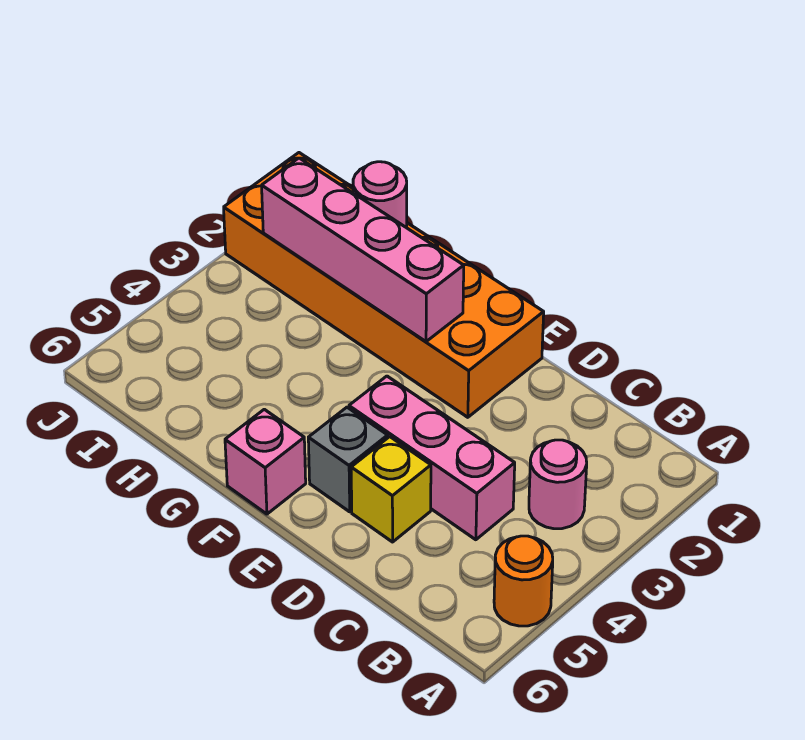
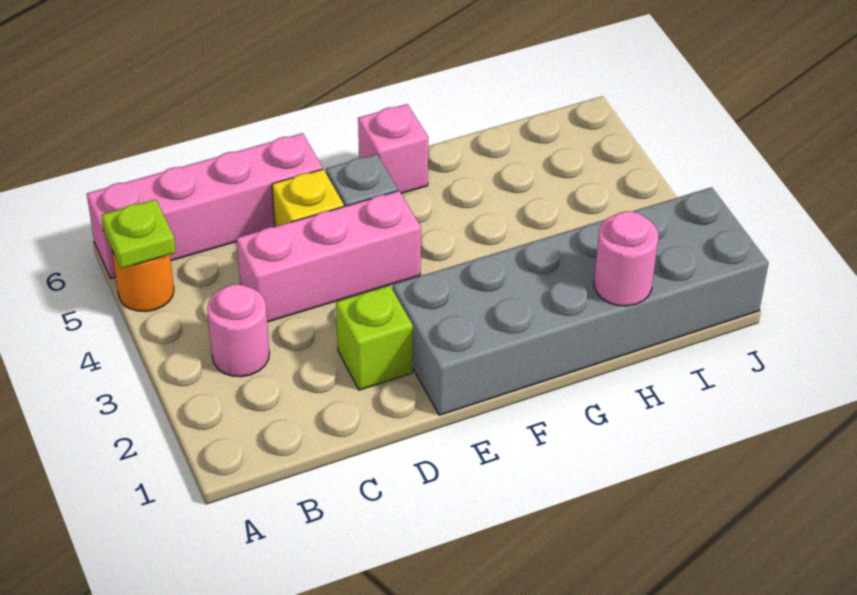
none -> lime 1x1 plate [101,199,176,269]
none -> lime 1x1 brick [336,286,413,390]
orange 2x6 brick [224,153,544,417] -> grey 2x6 brick [393,187,769,415]
pink 1x4 brick [262,158,464,342] -> pink 1x4 brick moved to [87,133,323,278]

